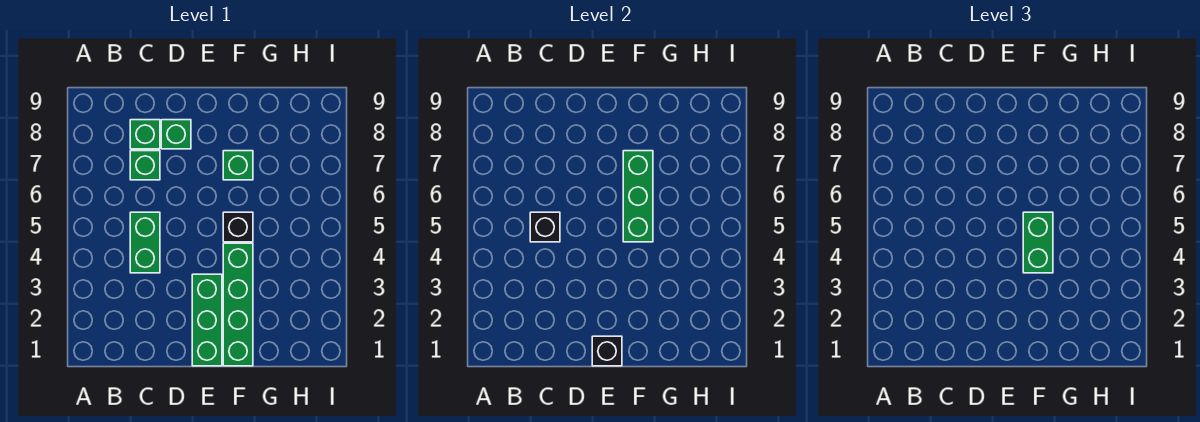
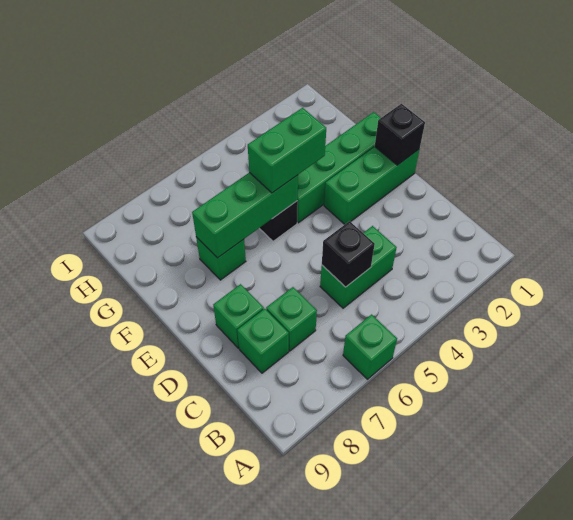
none -> green 1x1 brick [343,314,397,379]

